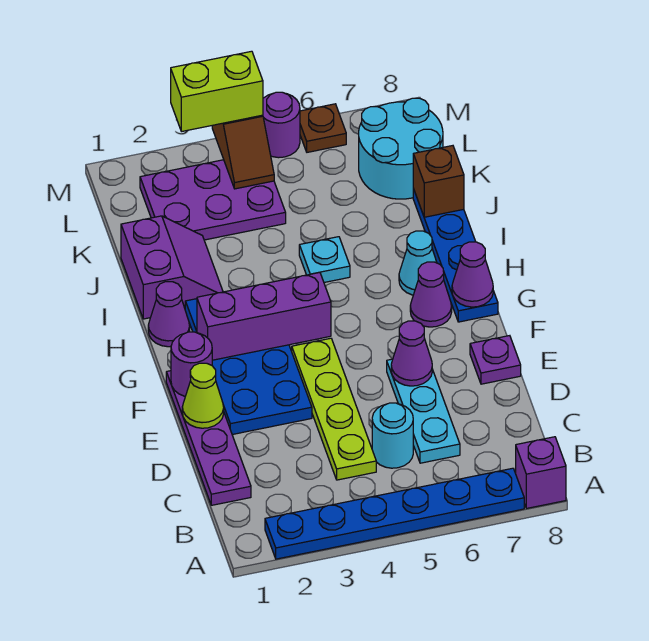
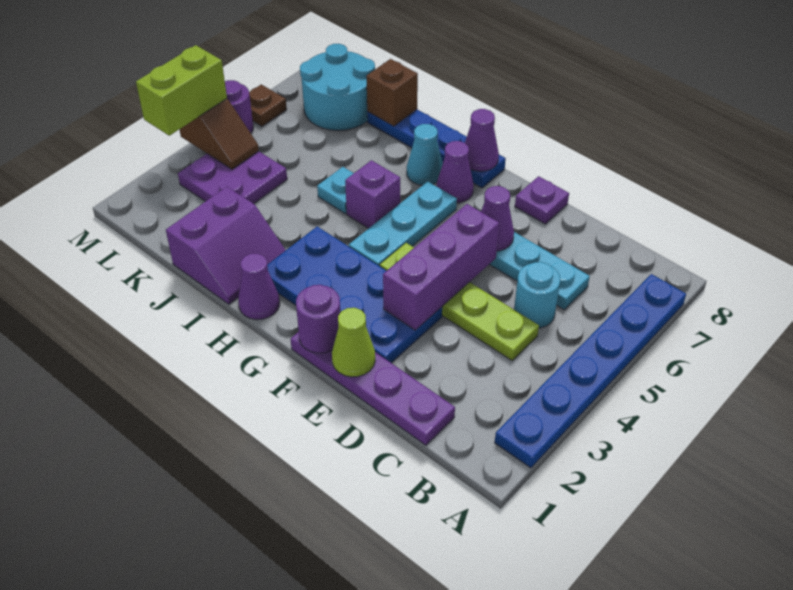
purple 1x1 brick [516,437,566,508] -> purple 1x1 brick moved to [345,160,400,229]
purple 1x3 brick [197,272,331,360] -> purple 1x3 brick moved to [383,204,499,330]
none -> cyan 1x3 plate [349,182,457,266]
purple 2x2 slope [121,216,223,319] -> purple 2x2 slope turned to [166,187,286,304]
purple 2x3 plate [140,160,286,240] -> purple 2x2 plate [178,151,287,204]

